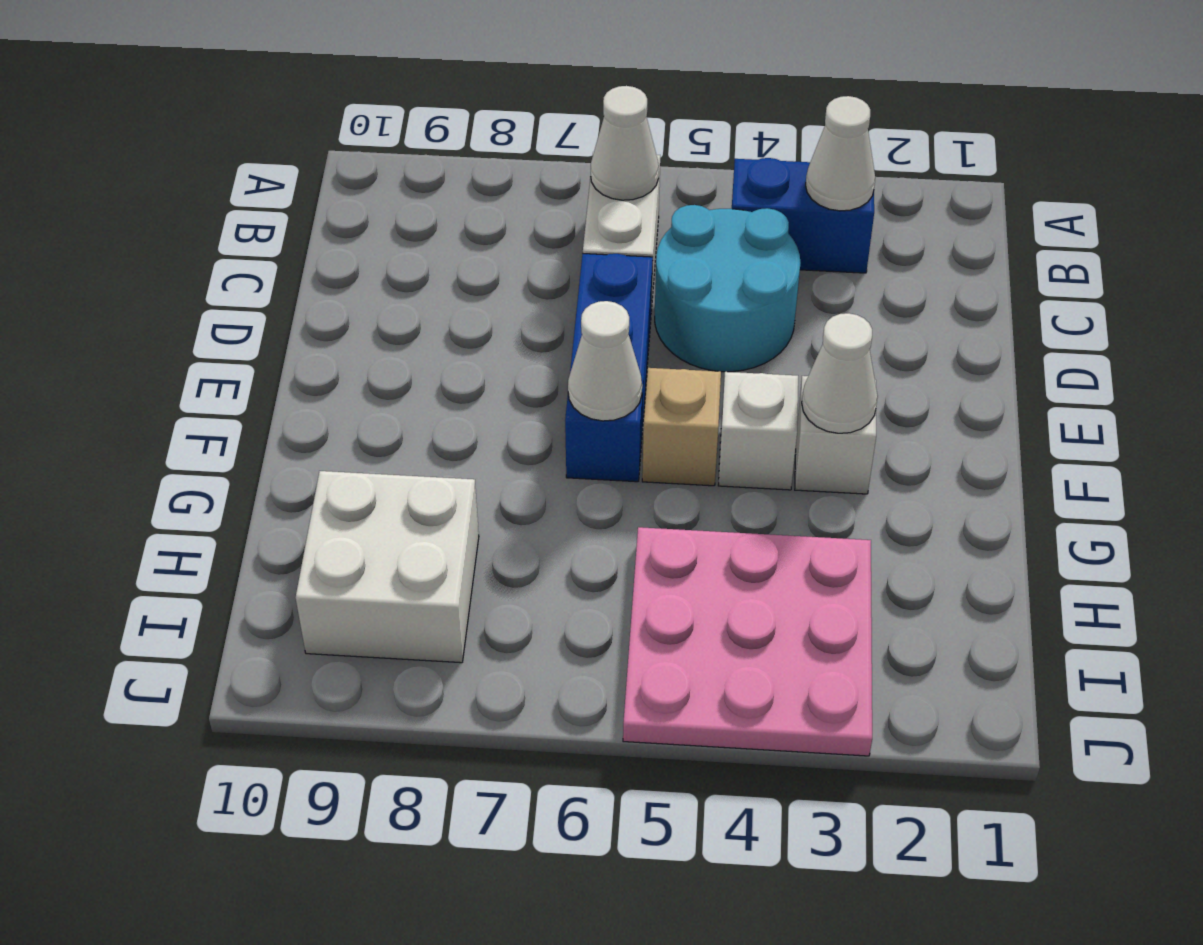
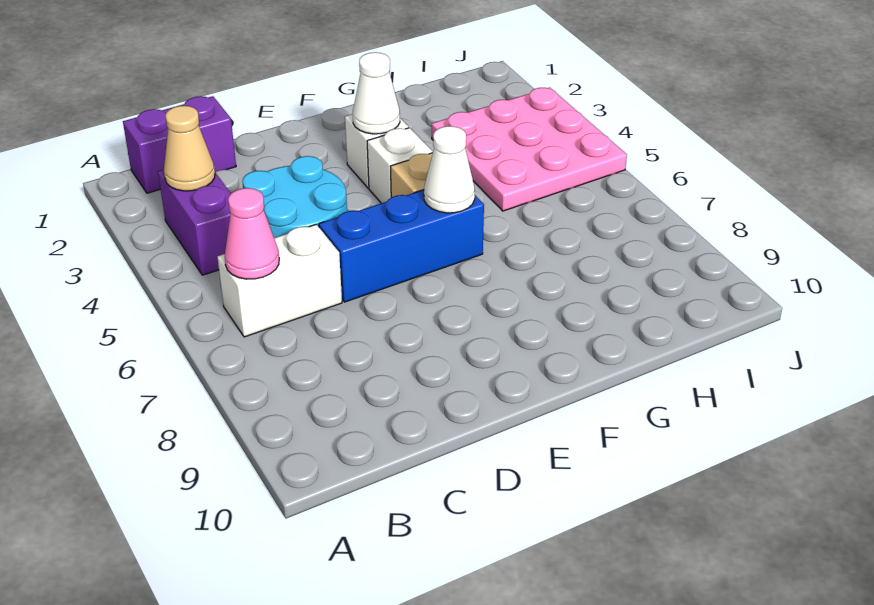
none -> purple 1x2 brick [123,96,236,193]
blue 1x2 brick [732,158,874,273] -> purple 1x2 brick [158,170,231,275]
white 1x1 cone [806,96,875,211] -> tan 1x1 cone [164,106,215,191]
white 1x1 cone [591,86,659,200] -> pink 1x1 cone [225,188,279,279]
white 2x2 brick [296,471,479,663] -> none

